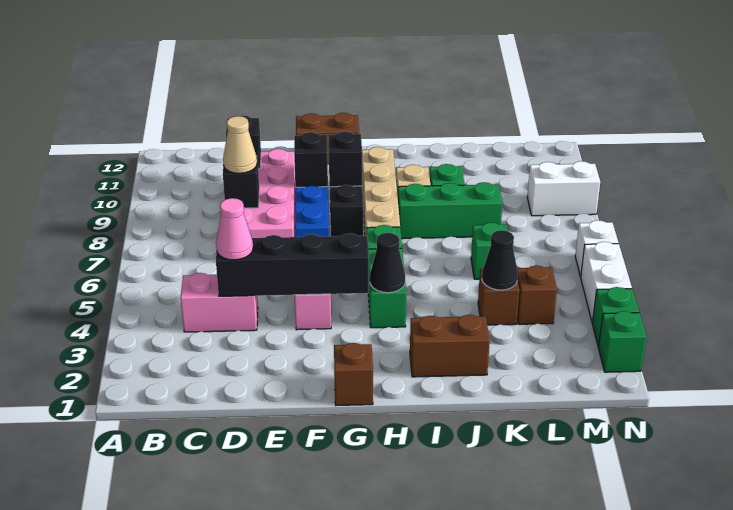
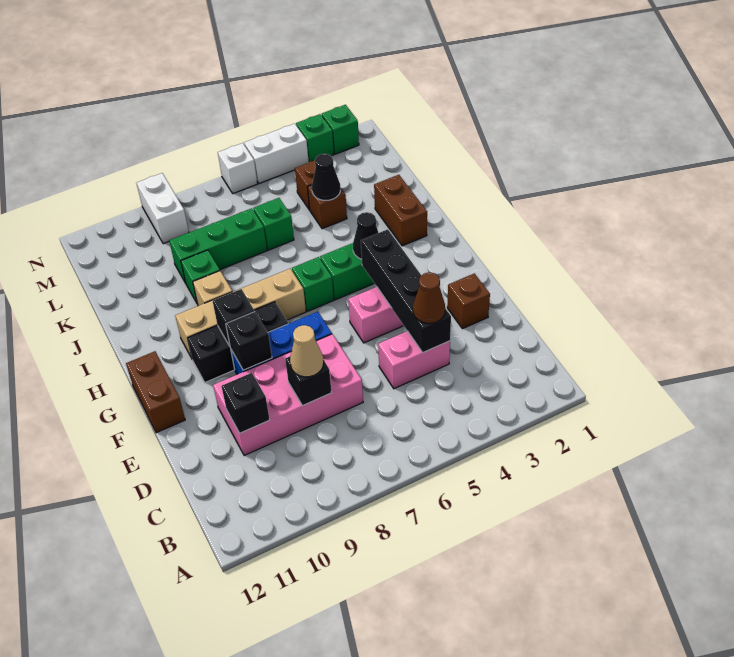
pink 1x2 brick [181,273,258,332] -> pink 1x2 brick turned to [378,331,450,389]
pink 1x1 cone [216,198,253,260] -> brown 1x1 cone [413,272,445,323]
brown 1x1 brick [334,343,373,405] -> brown 1x1 brick moved to [447,273,490,329]
green 1x3 brick [398,182,502,239] -> green 1x3 brick turned to [169,208,267,283]

